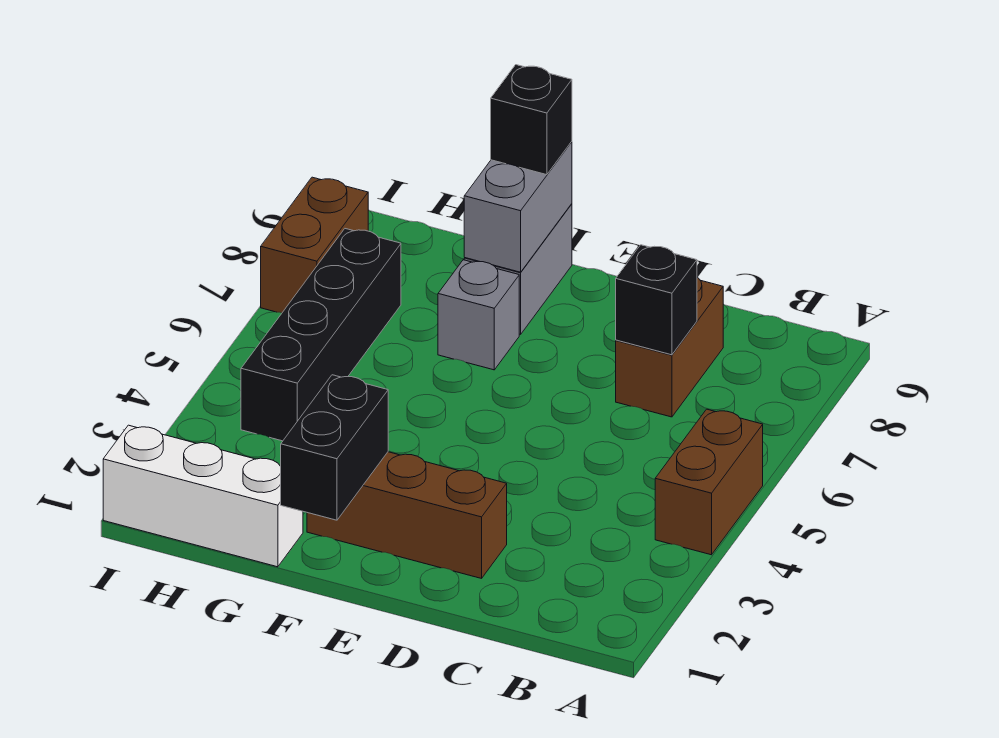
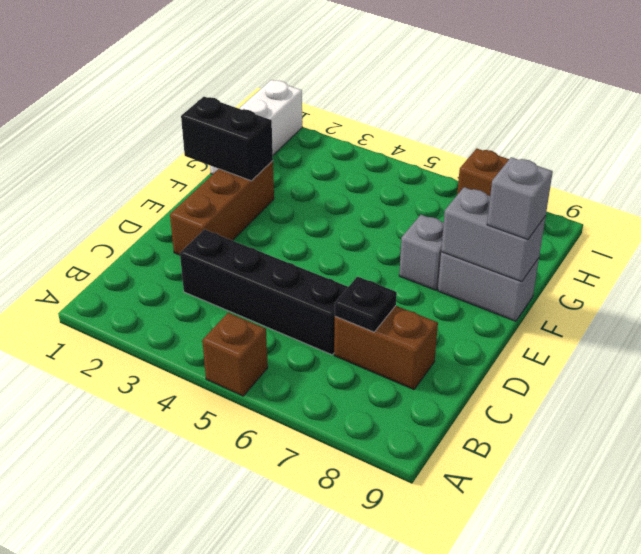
brown 1x2 brick [655,409,763,555] -> brown 1x1 brick [202,313,268,396]
black 1x1 brick [616,245,697,355] -> black 1x1 plate [335,277,397,332]
black 1x1 brick [491,65,572,175] -> grey 1x1 brick [487,157,553,240]
black 1x4 brick [241,229,401,441] -> black 1x4 brick moved to [180,229,348,355]

